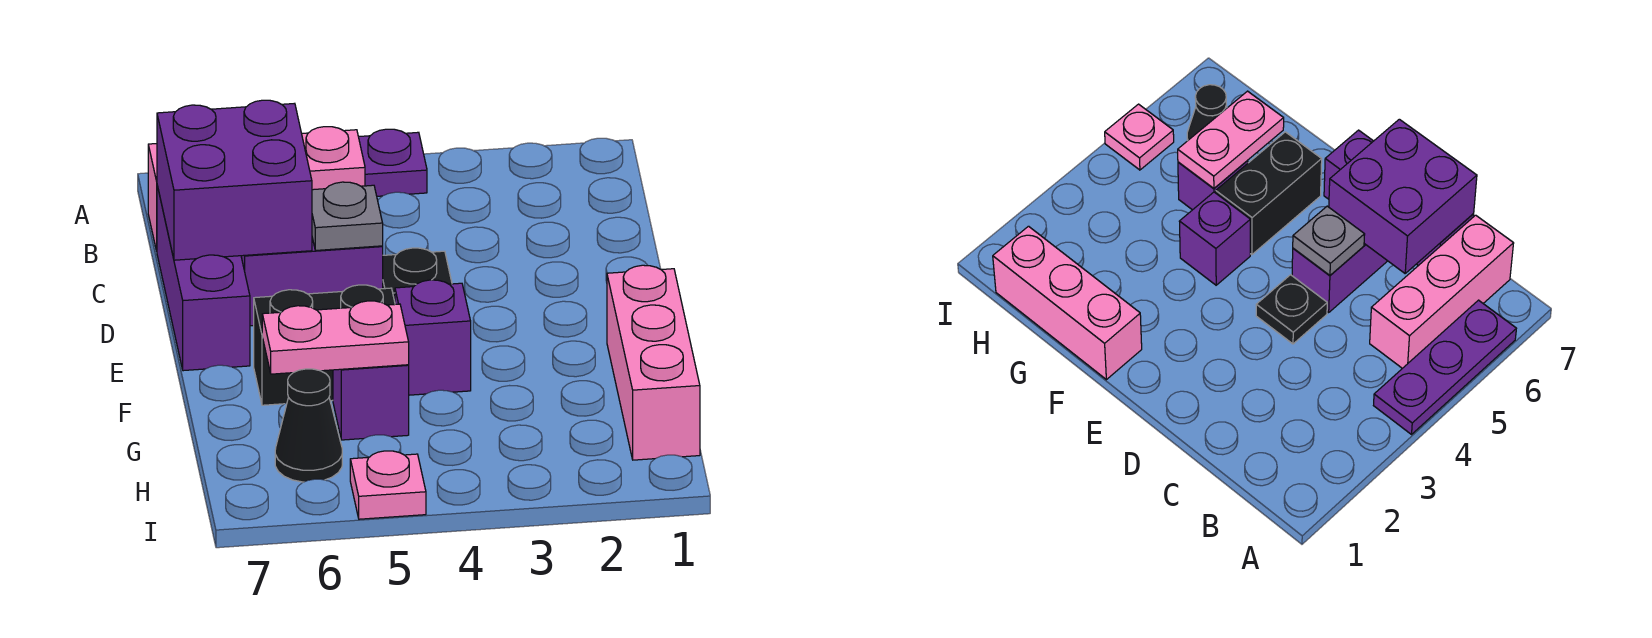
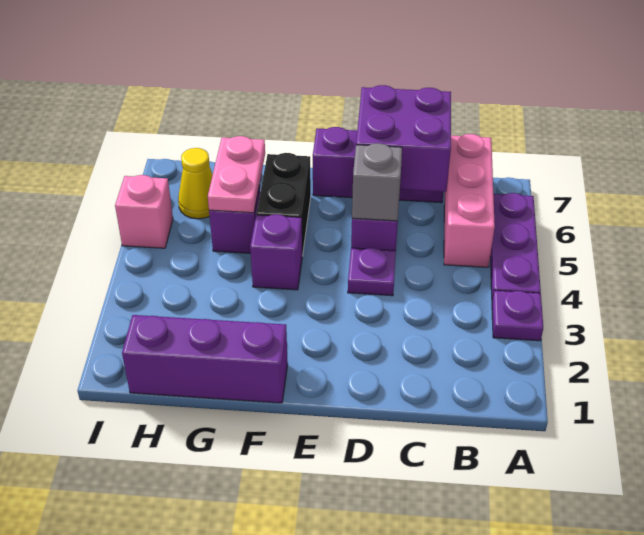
none -> purple 1x1 plate [492,290,543,341]
black 1x1 plate [383,248,452,301] -> purple 1x1 plate [348,248,396,296]
grey 1x1 plate [312,182,383,250] -> grey 1x1 brick [352,143,402,221]
pink 1x3 brick [607,265,700,460] -> purple 1x3 brick [122,315,288,403]
black 1x1 cone [275,369,342,482] -> yellow 1x1 cone [178,148,213,219]
pink 1x1 plate [350,451,426,519] -> pink 1x1 brick [115,175,173,248]

